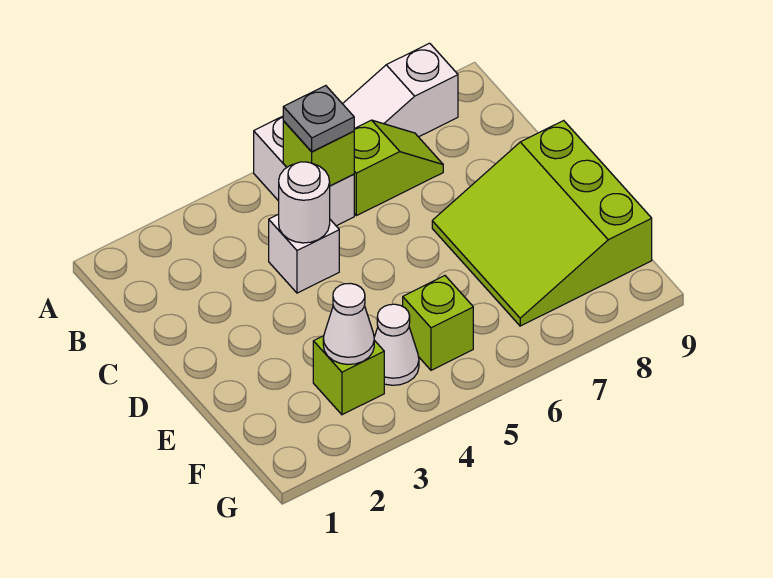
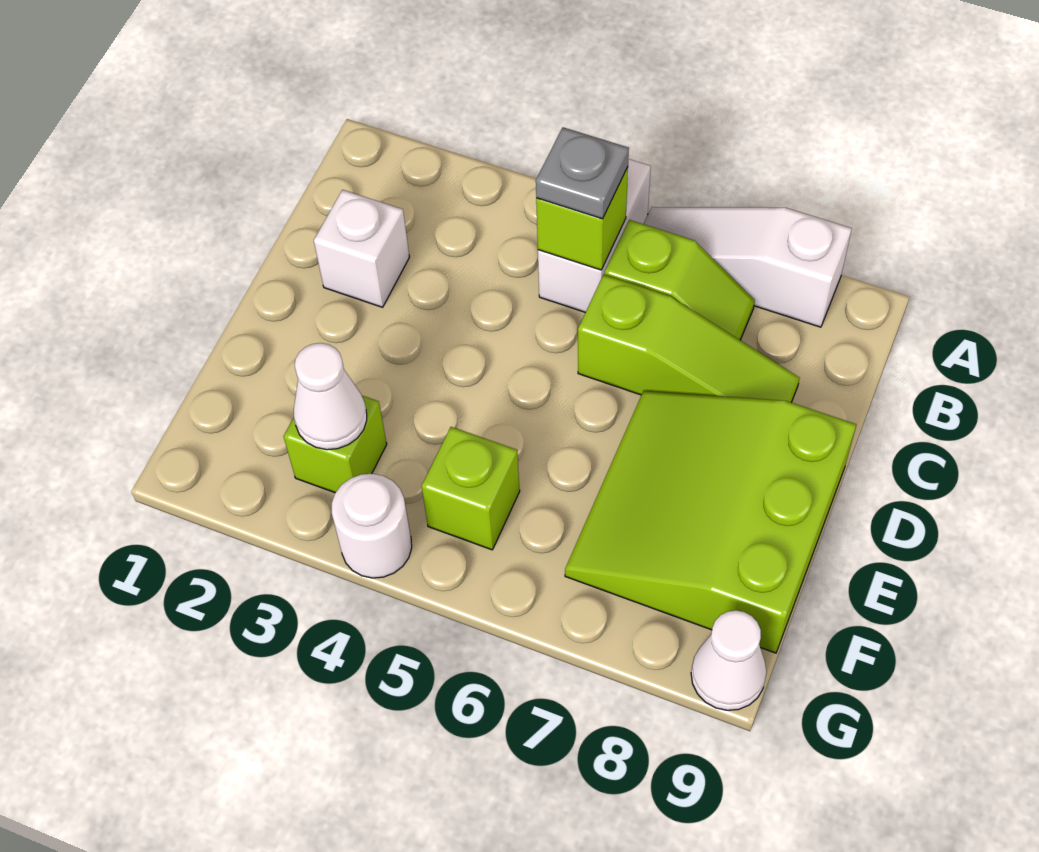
white 1x1 brick [269,214,339,293] -> white 1x1 brick moved to [314,190,409,307]
white 1x1 round brick [279,162,330,243] -> white 1x1 round brick moved to [332,474,412,578]
none -> lime 1x3 slope [578,275,799,402]
white 1x1 cone [374,304,419,385] -> white 1x1 cone moved to [691,610,766,710]

